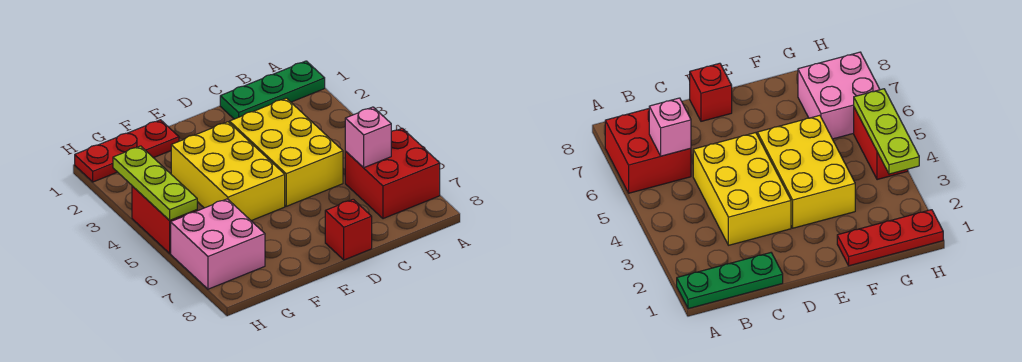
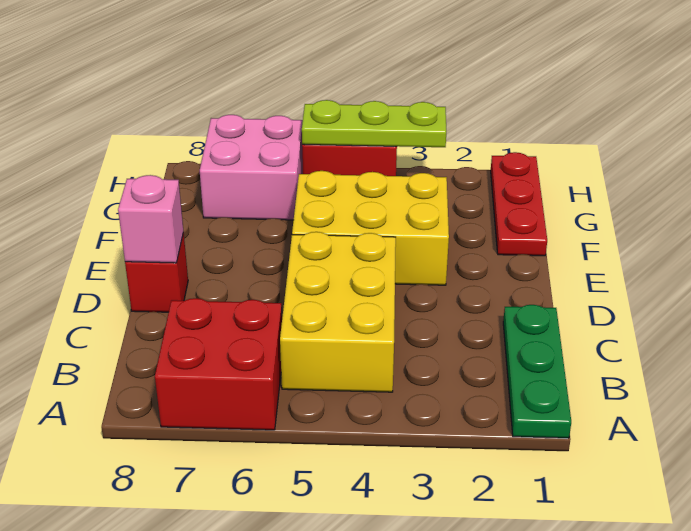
pink 1x1 brick [345,107,391,168] -> pink 1x1 brick moved to [118,175,183,263]
yellow 2x3 brick [230,98,343,206] -> yellow 2x3 brick turned to [280,232,396,392]

